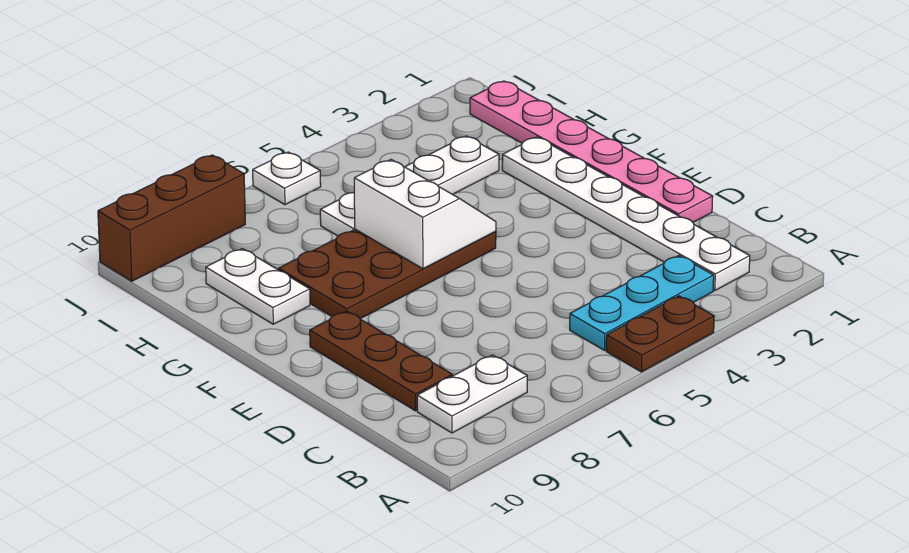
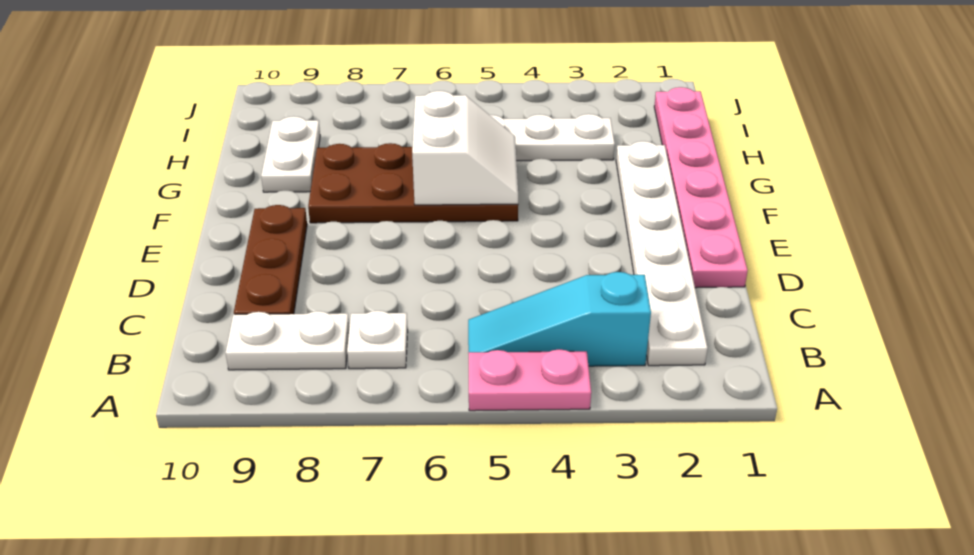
brown 1x2 plate [606,296,714,372] -> pink 1x2 plate [468,349,591,411]
cyan 1x3 plate [570,255,714,350] -> cyan 1x3 slope [468,272,651,366]
white 1x1 plate [253,152,321,205] -> white 1x1 plate moved to [347,311,408,369]
brown 1x3 brick [98,155,245,281] -> none

